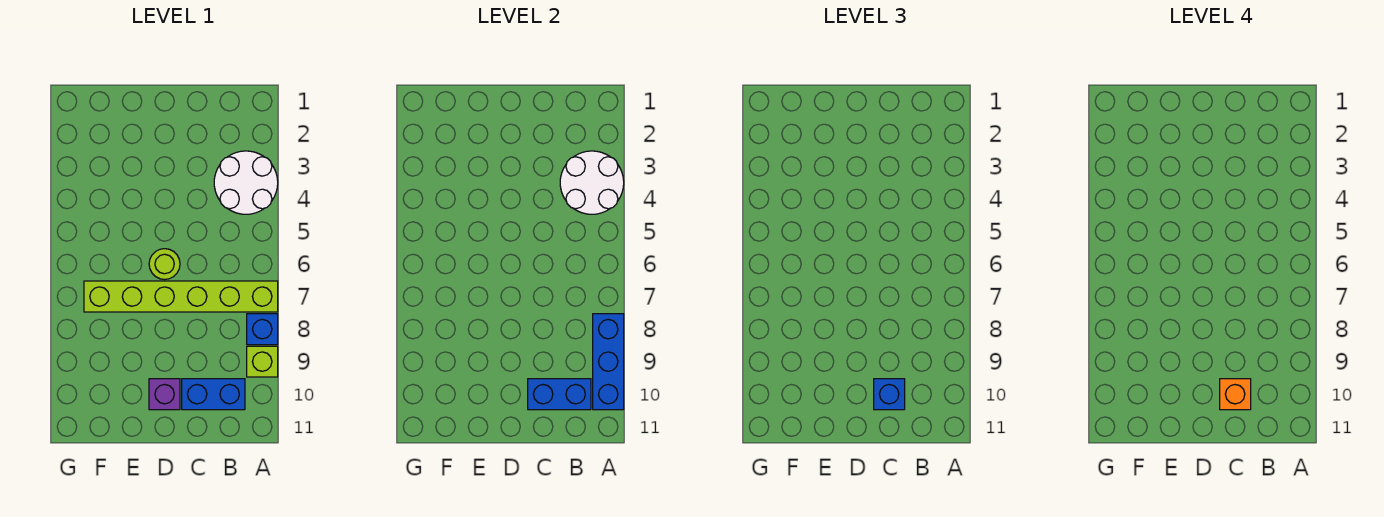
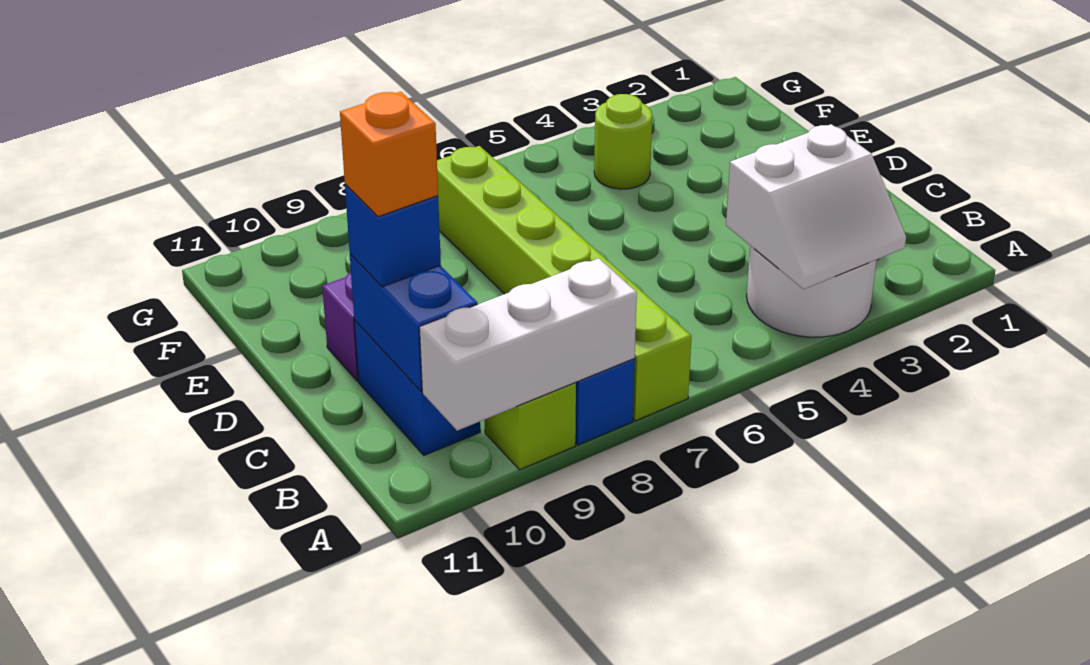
white 2x2 round brick [560,151,624,214] -> white 2x2 slope [726,124,906,289]
blue 1x3 brick [593,314,624,410] -> white 1x3 brick [419,258,637,431]
lime 1x1 round brick [149,249,180,280] -> lime 1x1 round brick moved to [594,94,652,189]

